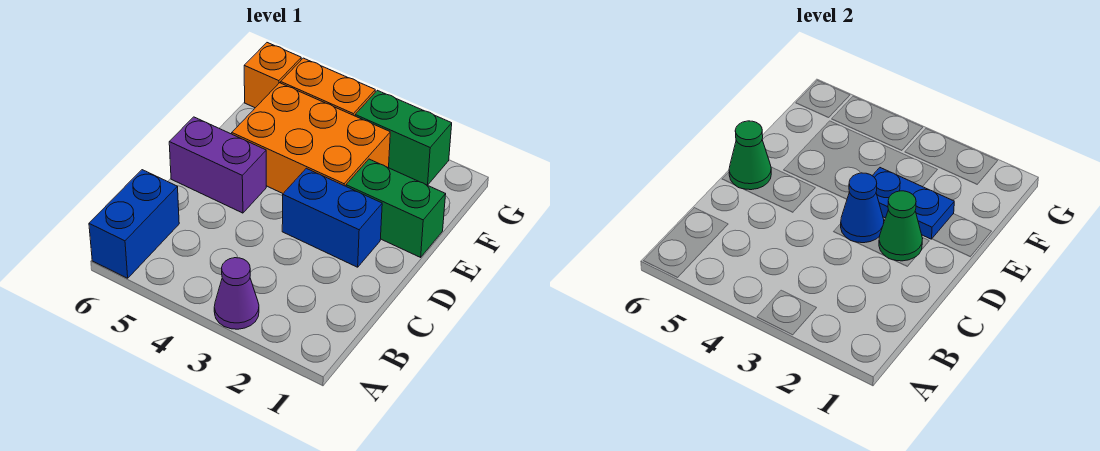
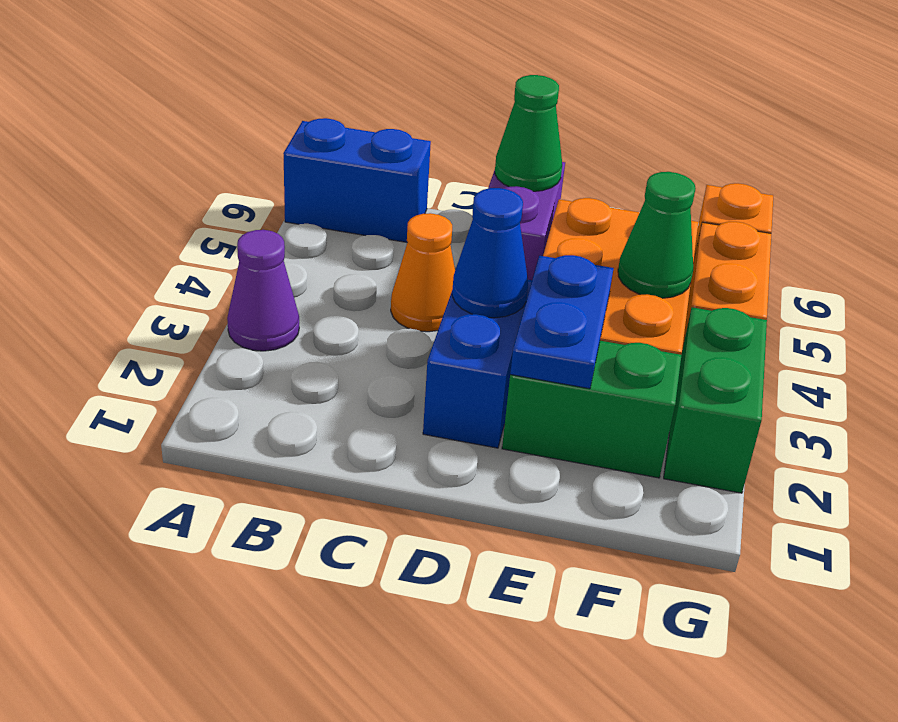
none -> orange 1x1 cone [391,213,455,332]
green 1x1 cone [879,191,923,261] -> green 1x1 cone moved to [618,172,696,298]
green 1x2 brick [346,159,446,257] -> green 1x2 brick turned to [502,341,681,478]

